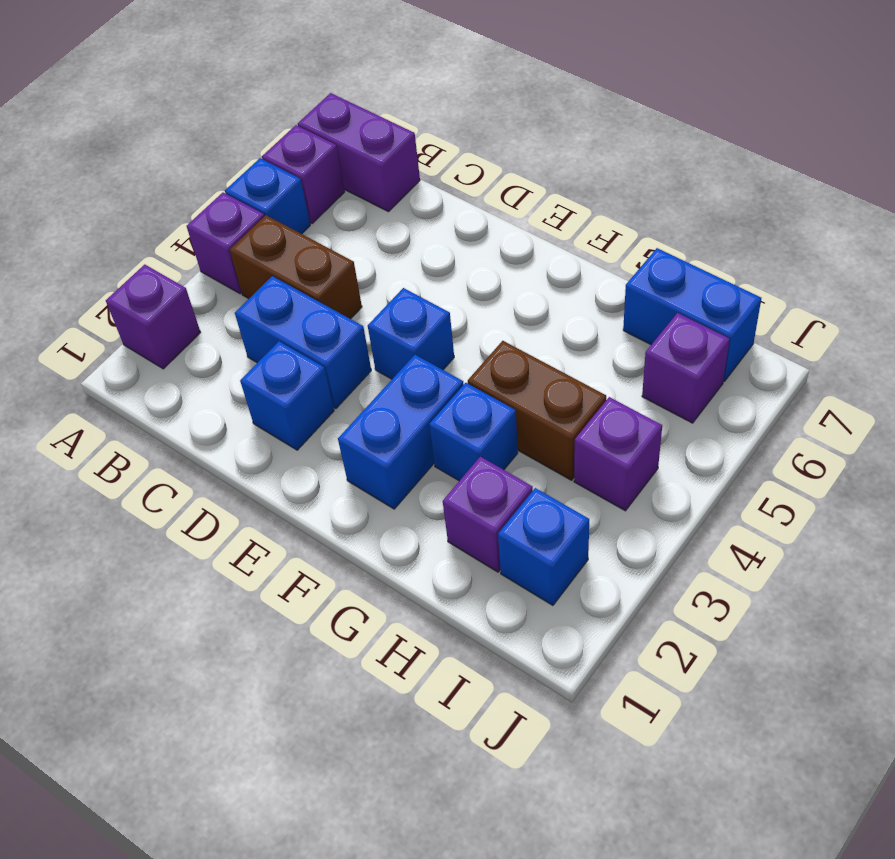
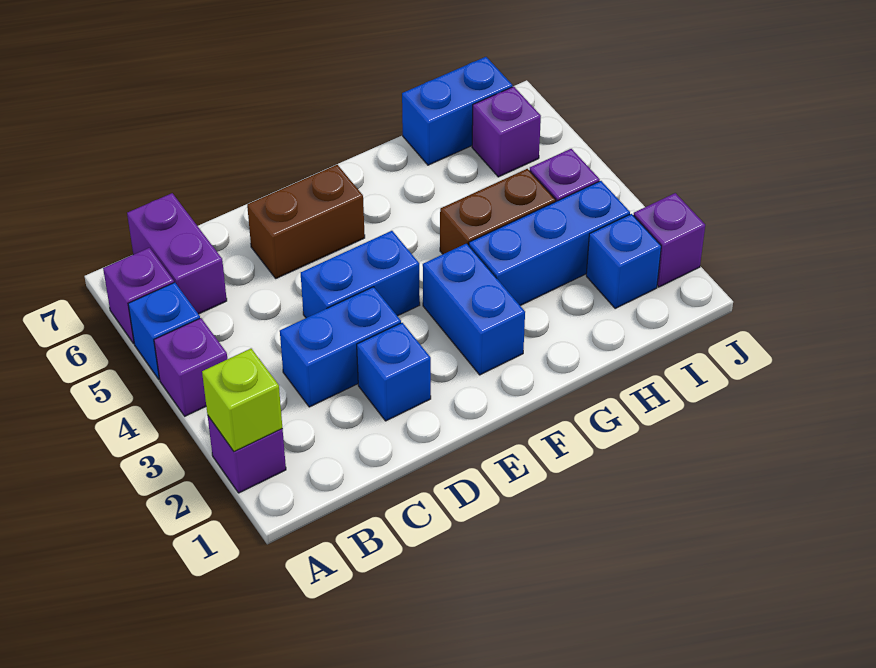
none -> lime 1x1 brick [202,349,282,452]
purple 1x2 brick [298,93,420,212] -> purple 1x2 brick turned to [127,193,227,314]
brown 1x2 brick [230,215,362,319] -> brown 1x2 brick moved to [247,165,365,278]
blue 1x1 brick [368,288,454,379] -> blue 1x2 brick [301,231,420,318]
blue 1x1 brick [429,383,518,481] -> blue 1x3 brick [469,181,630,306]
purple 1x1 brick [443,457,533,572] -> purple 1x1 brick moved to [633,193,705,287]

